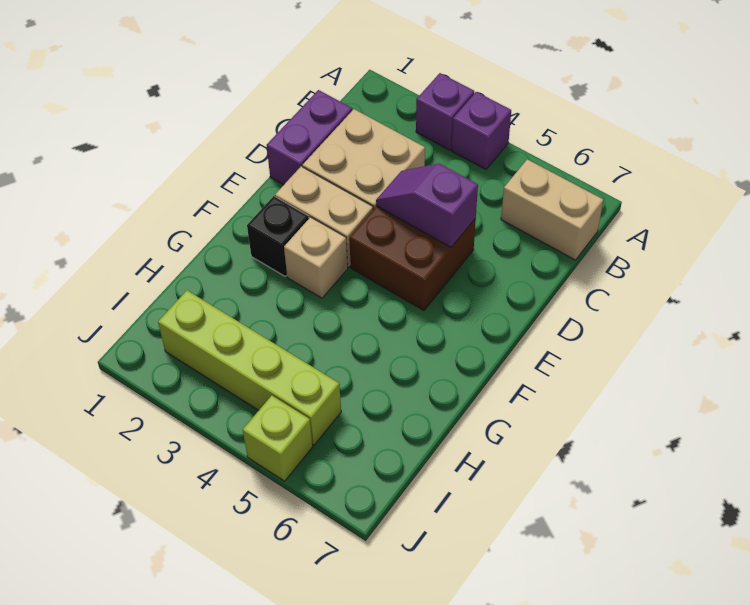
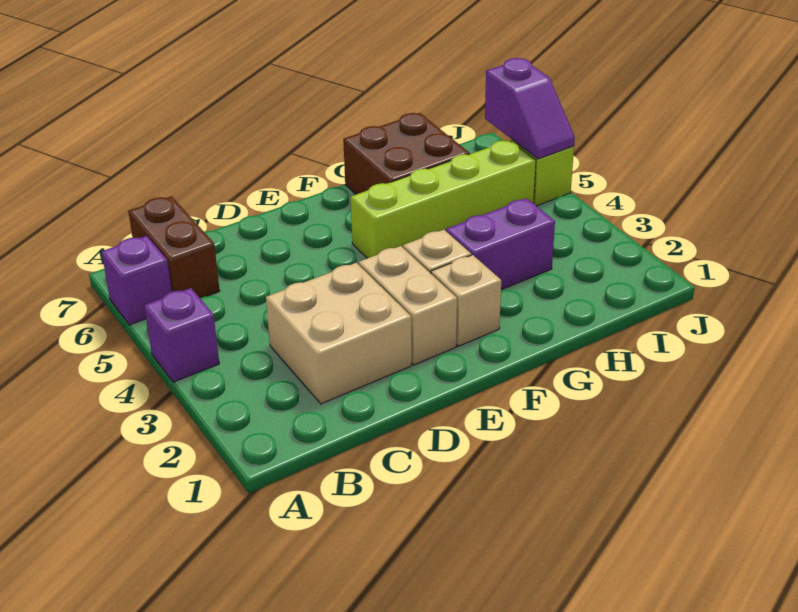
purple 1x1 brick [416,73,474,150] -> purple 1x1 brick moved to [102,236,172,325]
tan 1x2 brick [501,159,603,260] -> brown 1x2 brick [128,196,220,298]
purple 1x2 brick [267,90,352,185] -> purple 1x2 brick moved to [446,198,555,290]
brown 2x2 brick [349,206,476,310] -> brown 2x2 brick moved to [343,113,470,194]
purple 1x2 slope [376,164,478,247] -> purple 1x2 slope moved to [485,58,575,159]
black 1x1 brick [247,196,309,276] -> tan 1x1 brick [431,255,501,346]
lime 1x4 brick [158,290,341,445] -> lime 1x4 brick turned to [351,140,536,258]

